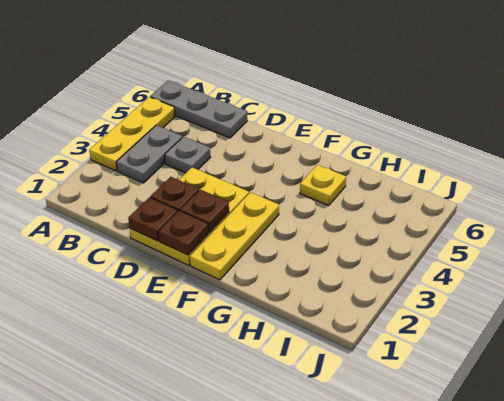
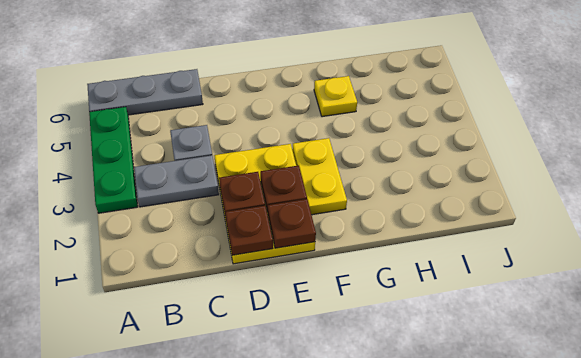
yellow 1x3 plate [89,97,175,171] -> green 1x3 plate [89,107,138,213]
grey 1x2 plate [116,125,182,183] -> grey 1x2 plate turned to [134,155,219,207]
yellow 1x3 plate [190,192,279,280] -> yellow 1x2 plate [292,138,347,215]

